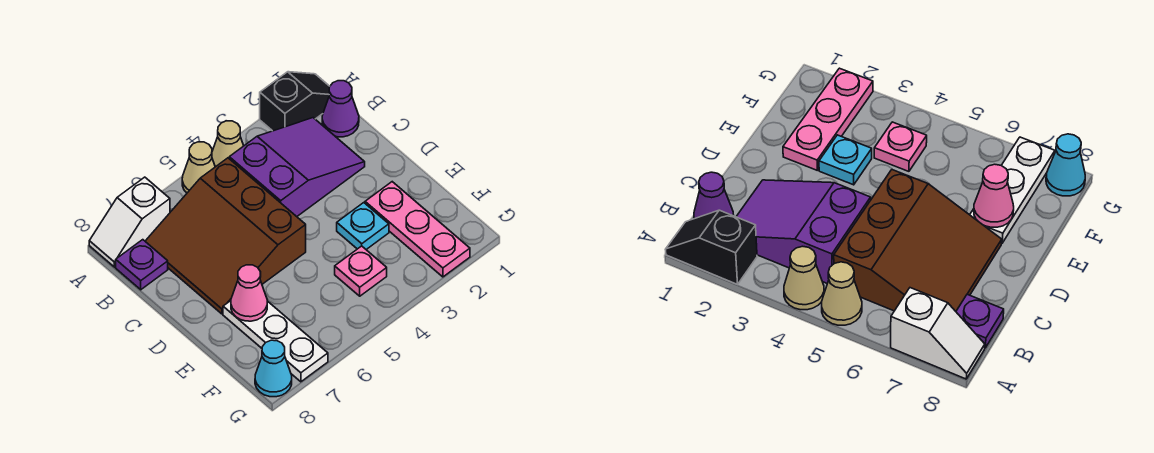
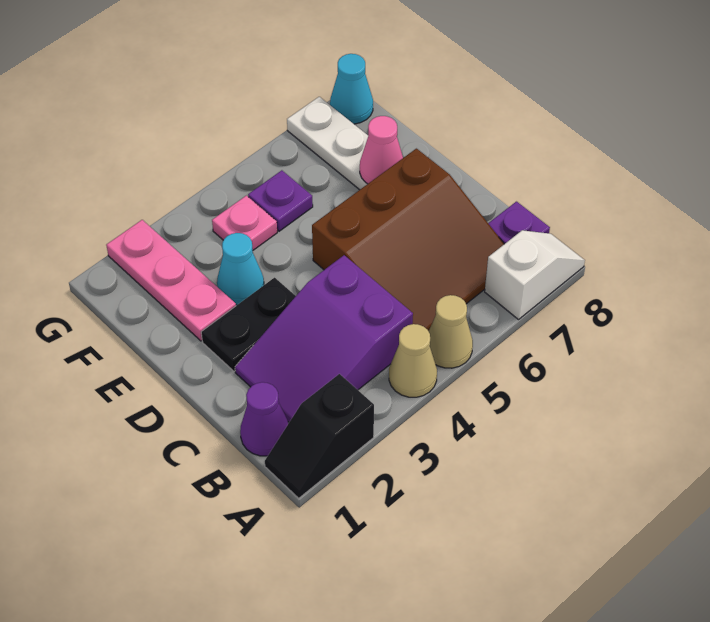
brown 3x3 slope [145,158,306,314] -> brown 3x3 slope turned to [312,149,504,331]
none -> black 1x2 plate [201,278,296,371]
cyan 1x1 plate [337,203,389,249] -> cyan 1x1 cone [217,233,264,305]
none -> purple 1x1 plate [248,170,313,231]

